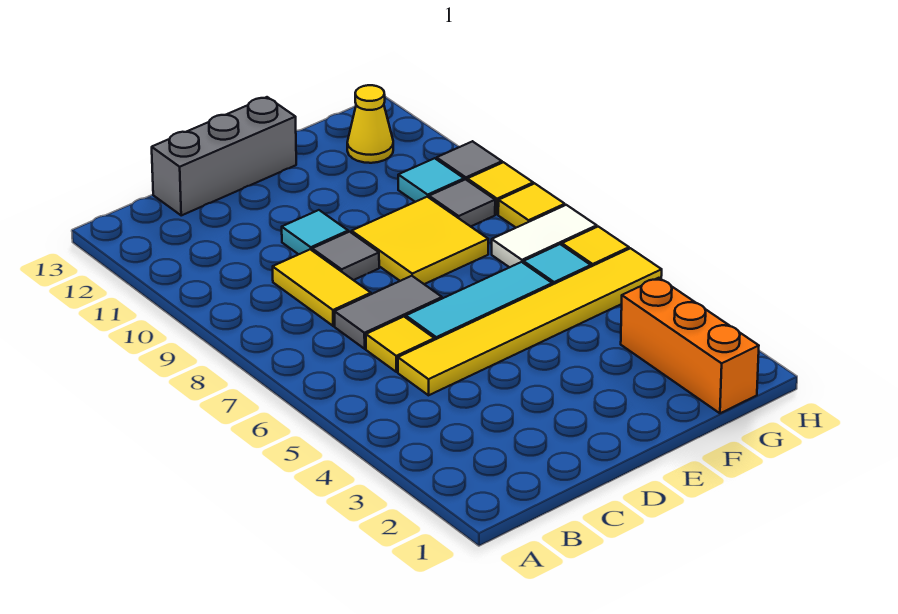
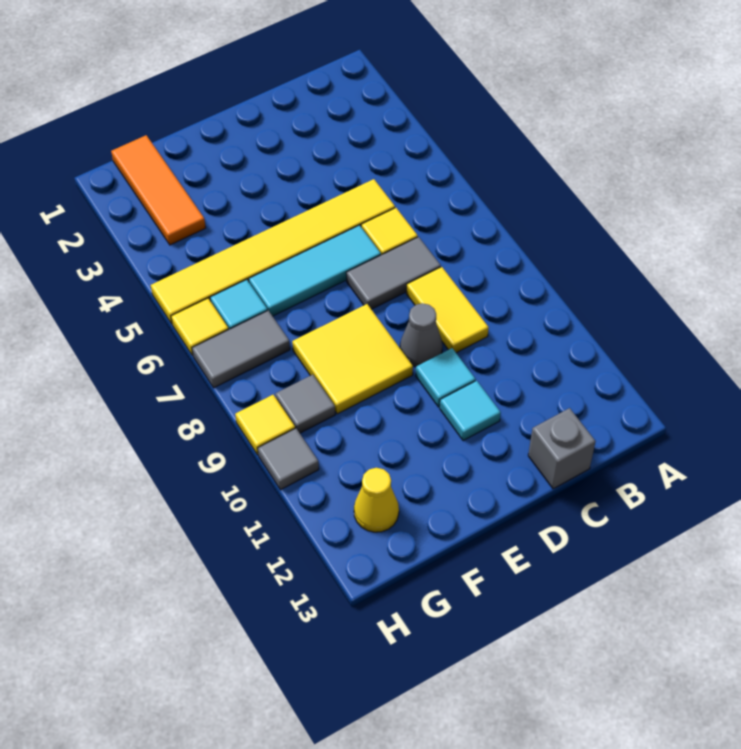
grey 1x3 brick [152,97,296,215] -> grey 1x1 brick [528,408,596,489]
grey 1x1 tile [312,232,379,280] -> grey 1x1 cone [400,303,443,367]
orange 1x3 brick [621,278,759,413] -> orange 1x3 tile [111,135,206,245]
white 1x2 tile [492,205,597,267] -> grey 1x2 tile [192,311,290,388]
cyan 1x1 tile [398,158,464,202] -> cyan 1x1 tile moved to [440,381,501,441]
yellow 1x1 tile [498,183,565,228] -> none

